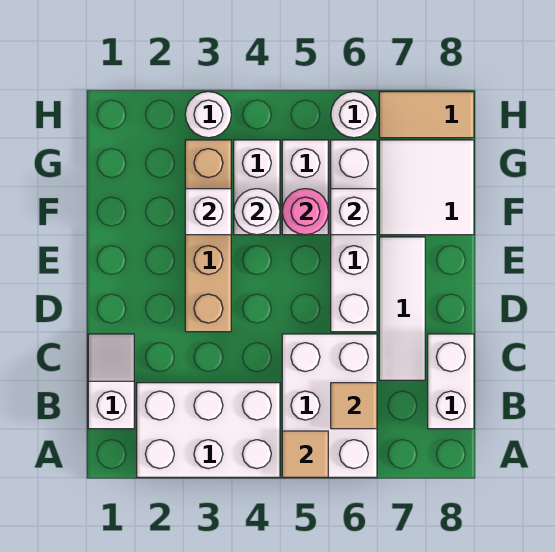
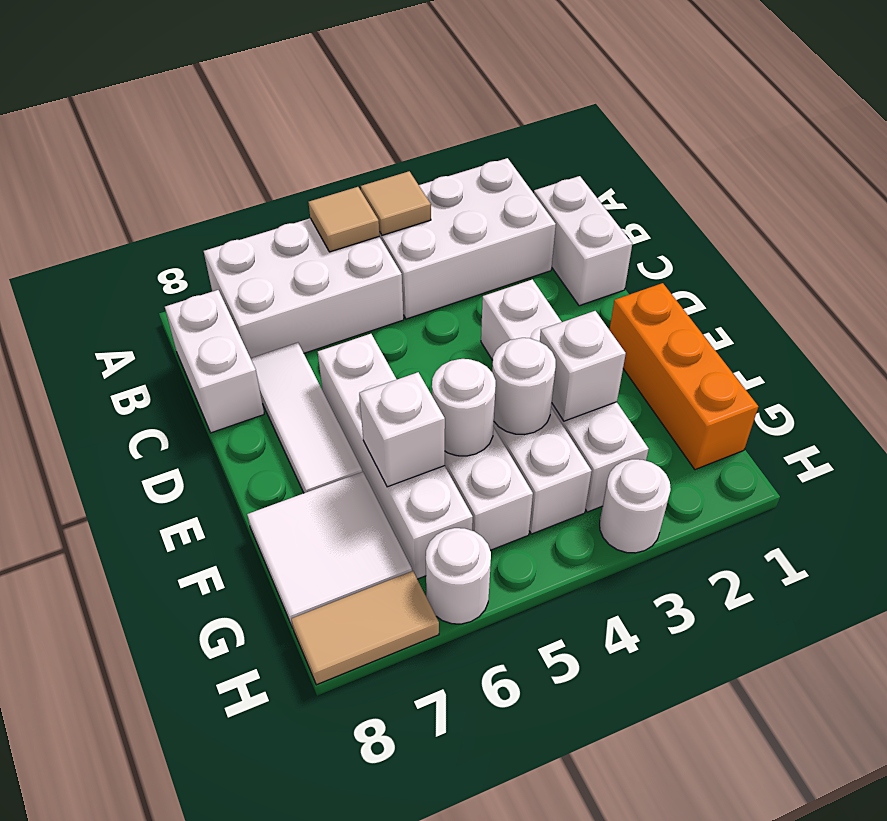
white 2x3 brick [282,334,377,477] -> white 2x3 brick turned to [204,218,404,358]
white 1x2 slope [88,334,134,429] -> white 1x2 brick [534,176,632,306]
tan 1x1 tile [331,383,377,429] -> tan 1x1 tile moved to [361,171,431,235]
tan 1x4 brick [185,140,231,332] -> white 1x4 brick [481,279,649,512]
none -> orange 1x3 brick [610,283,758,470]
pink 1x1 round brick [282,189,328,235] -> white 1x1 round brick [432,359,496,456]

